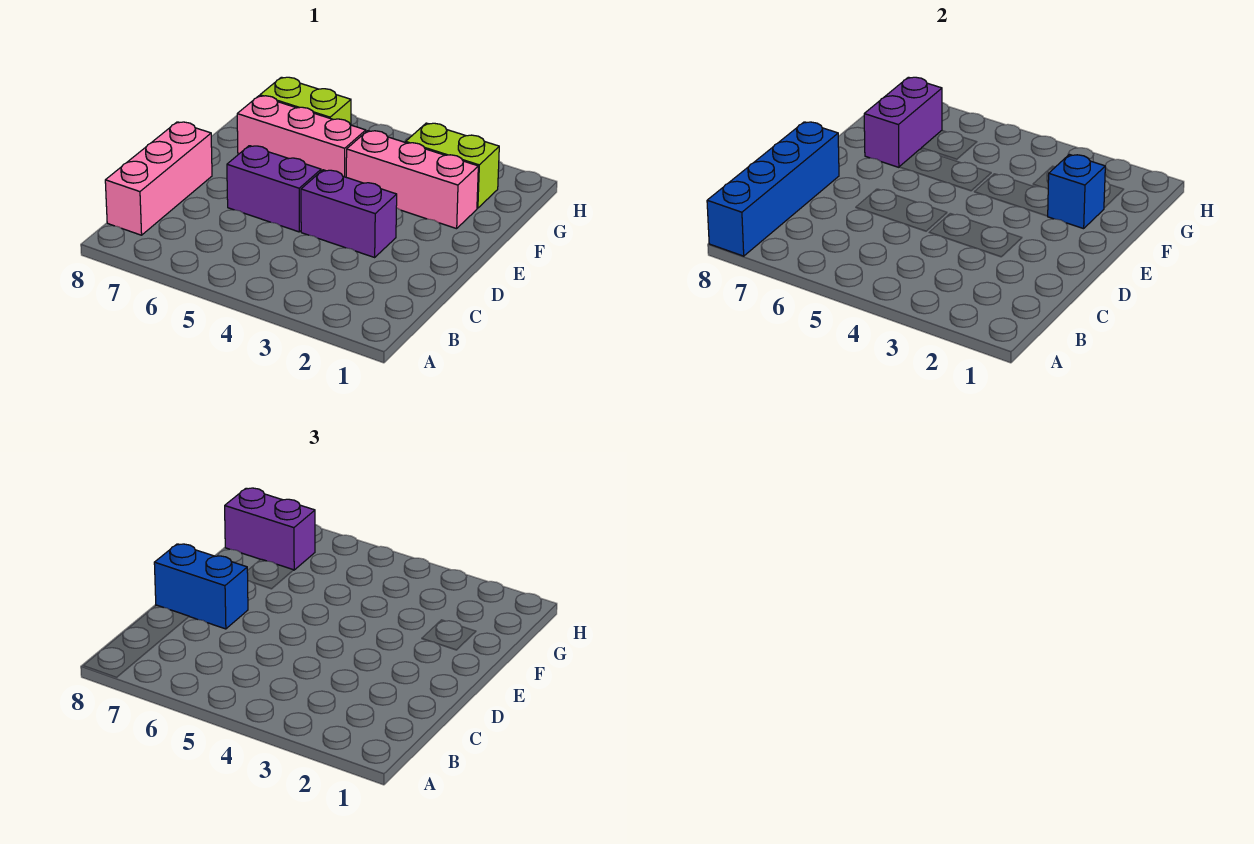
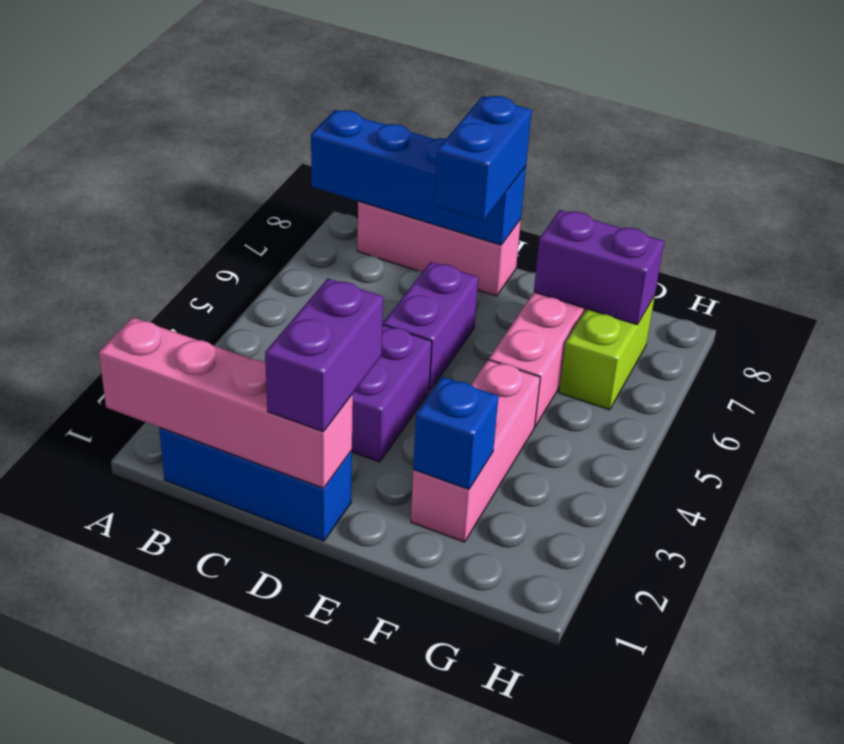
none -> pink 1x4 brick [99,317,353,488]
none -> blue 1x3 brick [159,428,352,541]
lime 1x2 brick [406,123,499,208] -> none
purple 1x2 brick [225,488,315,570] -> purple 1x2 brick moved to [265,279,383,432]

